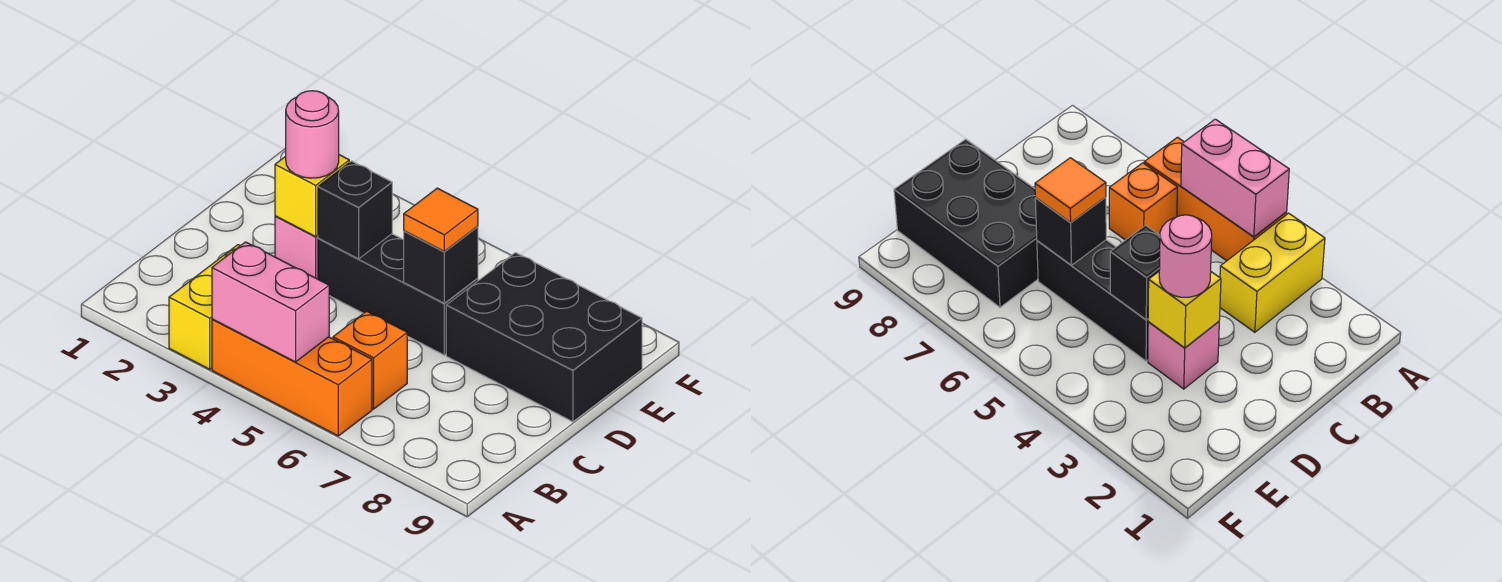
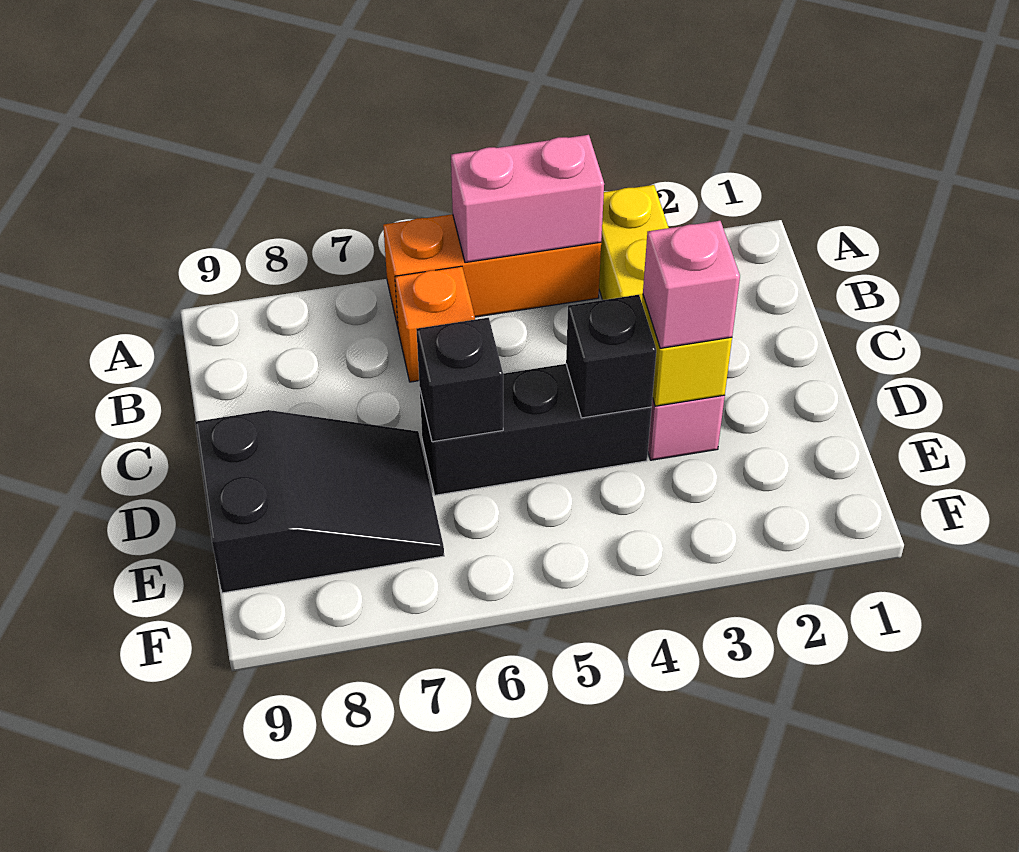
pink 1x1 round brick [286,91,339,178] -> pink 1x1 brick [643,221,740,348]
orange 1x1 tile [404,188,478,251] -> none
black 2x3 brick [446,253,642,422] -> black 2x3 slope [195,410,444,593]

